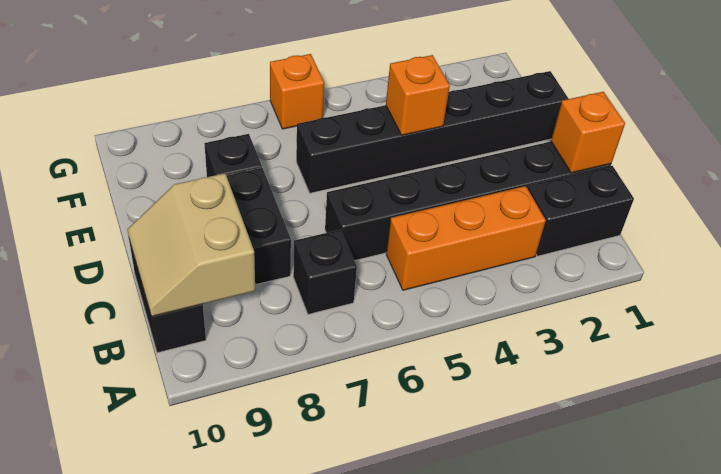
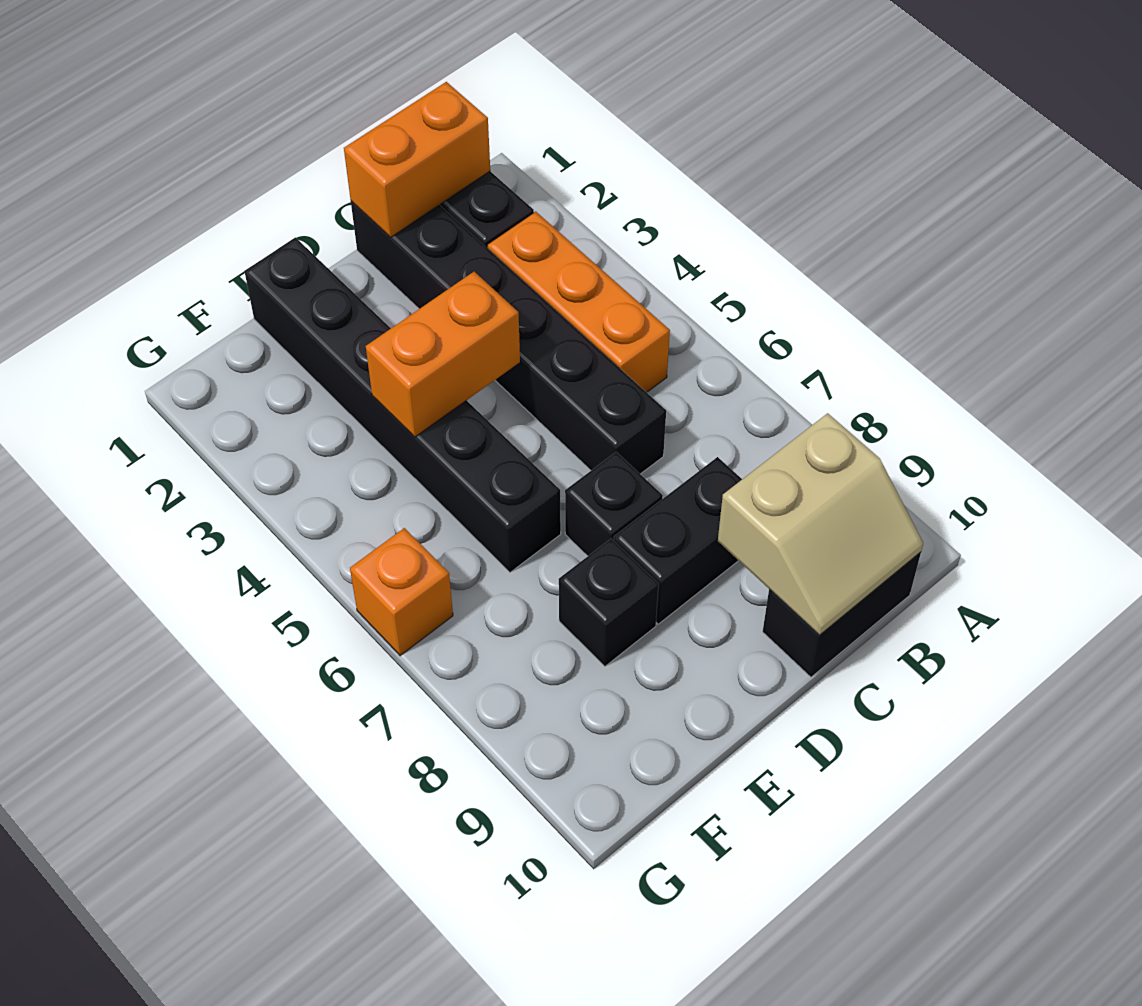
black 1x1 brick [293,230,357,314] -> black 1x1 brick moved to [565,452,663,556]
orange 1x1 brick [551,92,625,173] -> orange 1x2 brick [344,82,490,237]
orange 1x1 brick [386,55,450,135] -> orange 1x2 brick [366,272,520,437]

